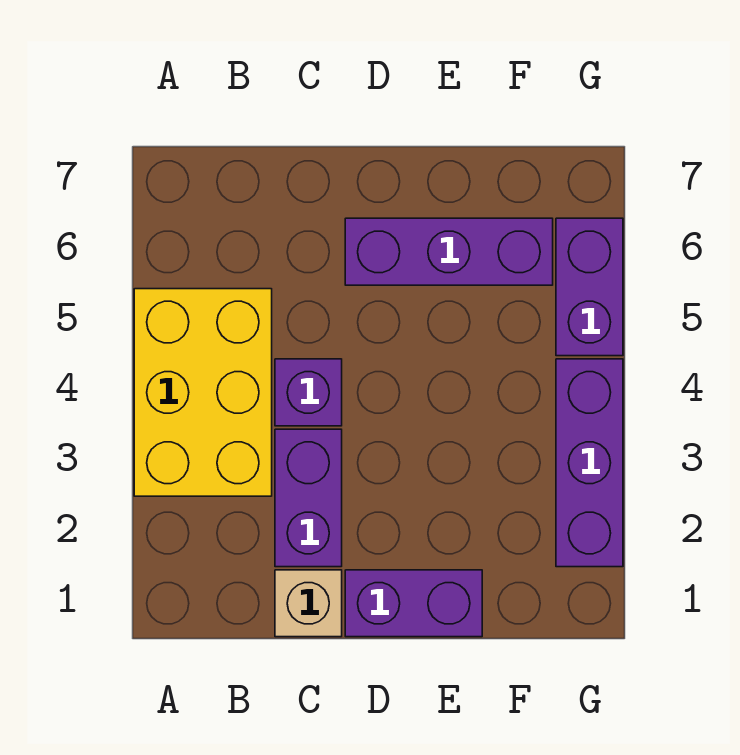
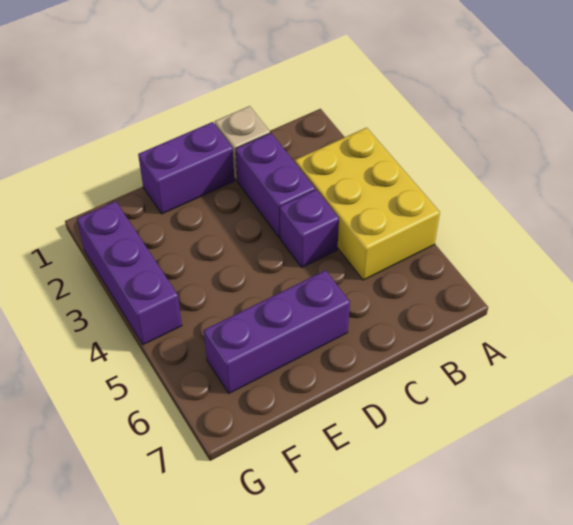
purple 1x2 brick [556,218,623,356] -> none

